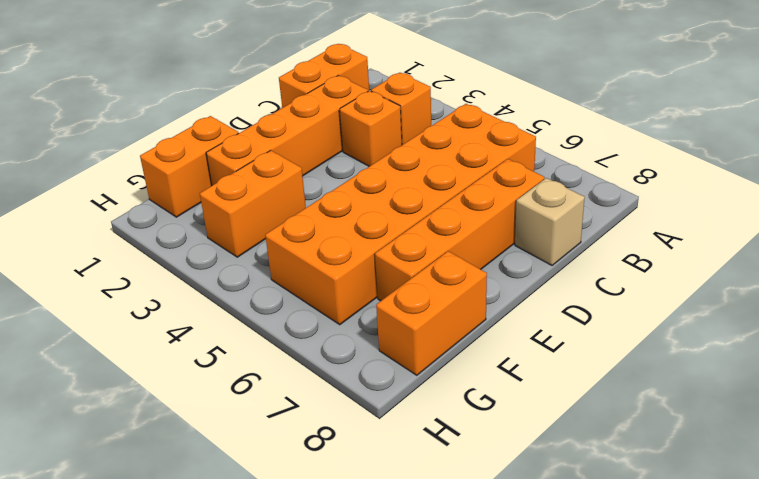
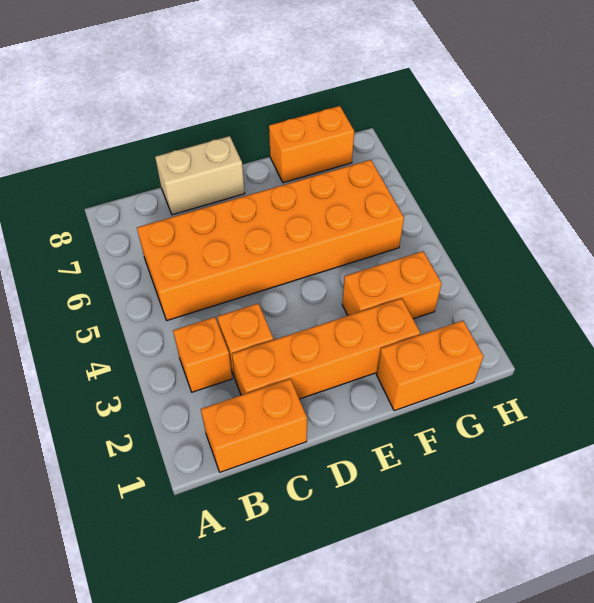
orange 1x4 brick [375,159,544,301] -> none
tan 1x1 brick [515,178,585,266] -> tan 1x2 brick [155,136,245,215]

